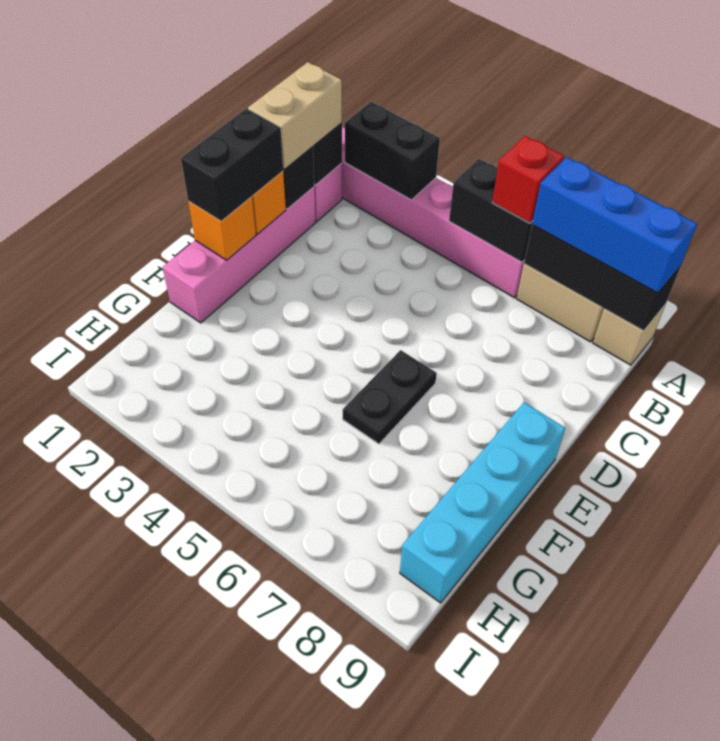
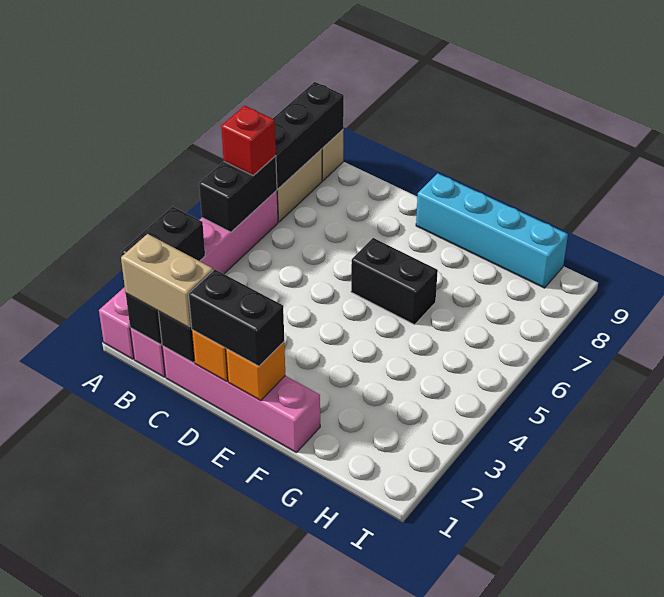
blue 1x3 brick [532,157,697,293] -> none
black 1x2 plate [343,350,437,444] -> black 1x2 brick [351,238,438,325]

